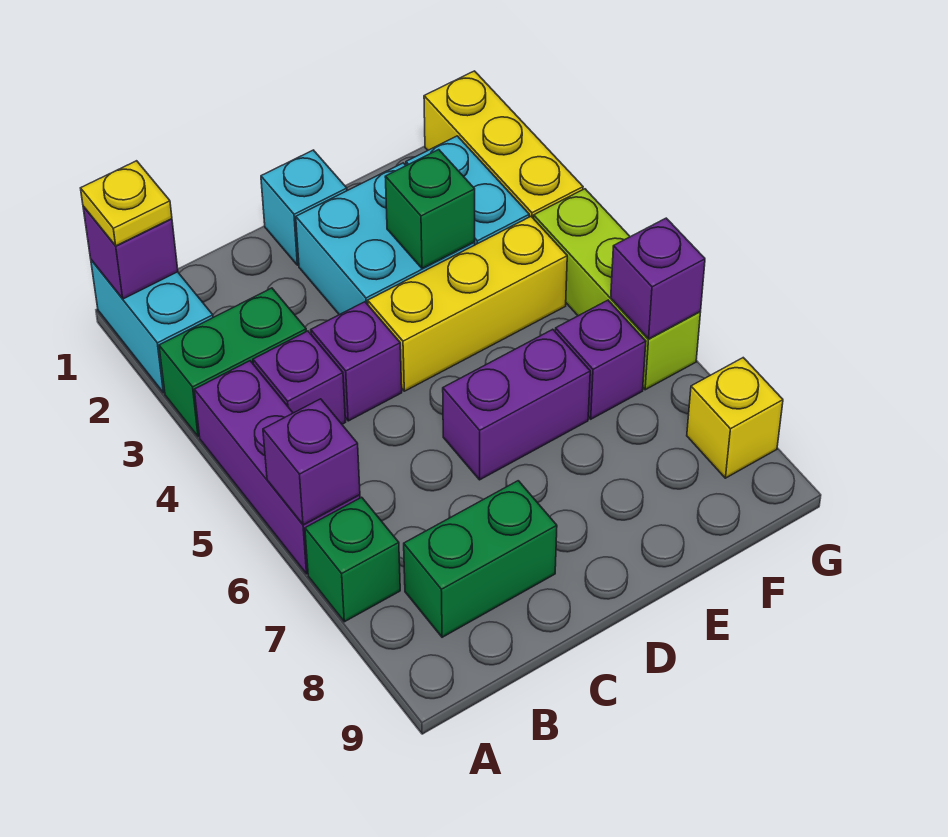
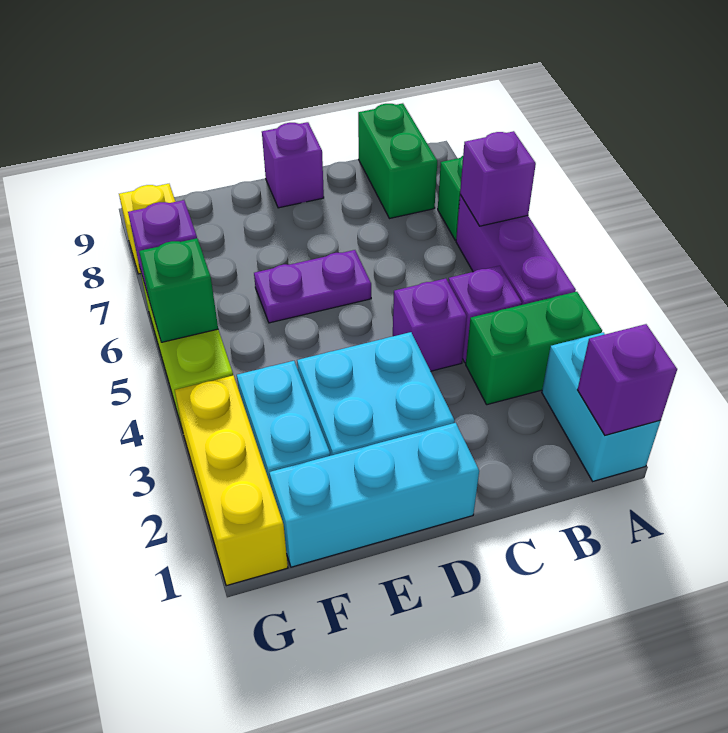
yellow 1x1 plate [81,161,172,246] -> none
green 1x2 brick [404,481,557,637] -> green 1x2 brick turned to [358,103,437,219]
cyan 1x1 brick [261,150,347,265] -> cyan 1x3 brick [269,423,479,567]
yellow 1x3 brick [368,217,567,391] -> none
purple 1x2 brick [443,329,590,480] -> purple 1x2 plate [254,250,371,323]
green 1x1 brick [385,150,475,269] -> green 1x1 brick moved to [139,238,218,342]
purple 1x1 brick [555,300,646,419] -> purple 1x1 brick moved to [262,122,324,208]

